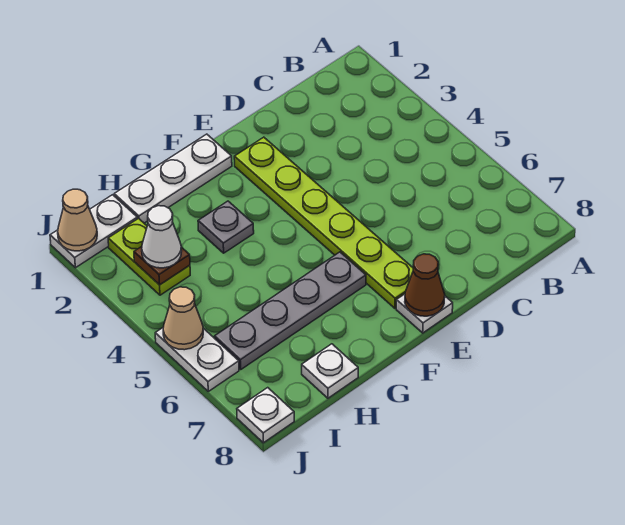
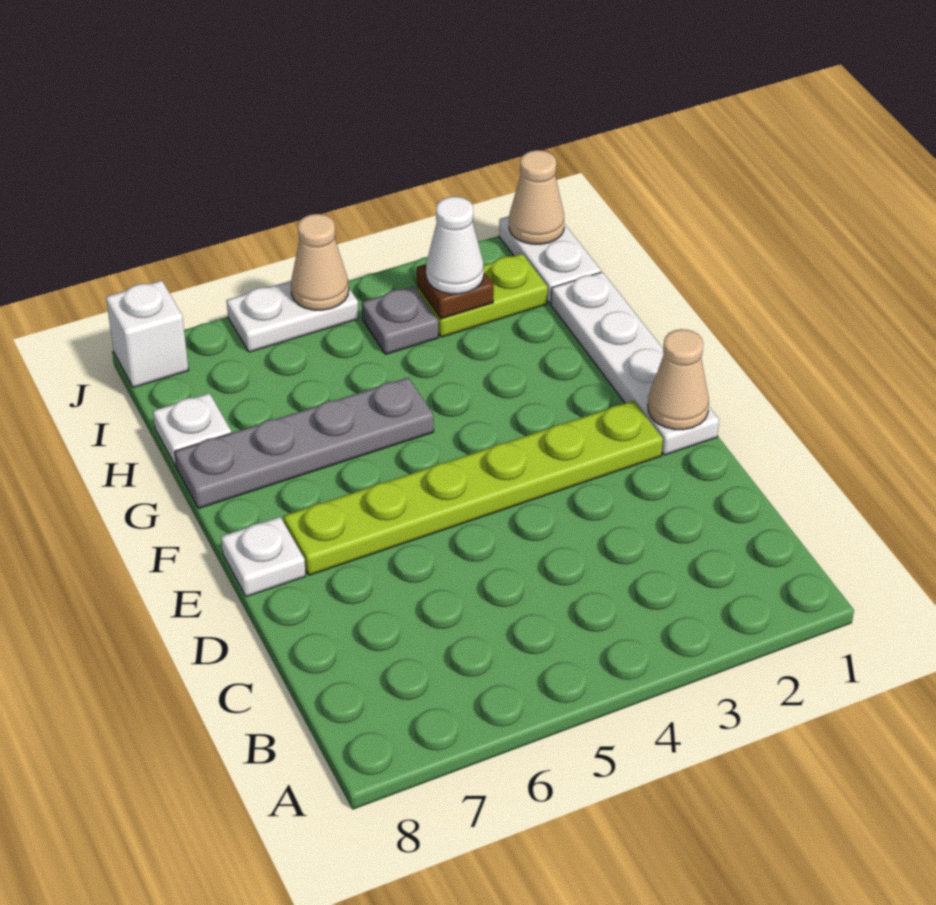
none -> tan 1x1 cone [648,329,709,430]
brown 1x1 cone [405,254,445,316] -> none
white 1x3 plate [114,134,232,223] -> white 1x4 plate [551,272,719,455]
grey 1x4 plate [215,252,366,369] -> grey 1x4 plate turned to [175,377,434,509]
grey 1x1 plate [198,201,254,253] -> grey 1x1 plate moved to [362,286,438,354]
white 1x1 plate [237,388,294,443] -> white 1x1 brick [106,280,189,388]

